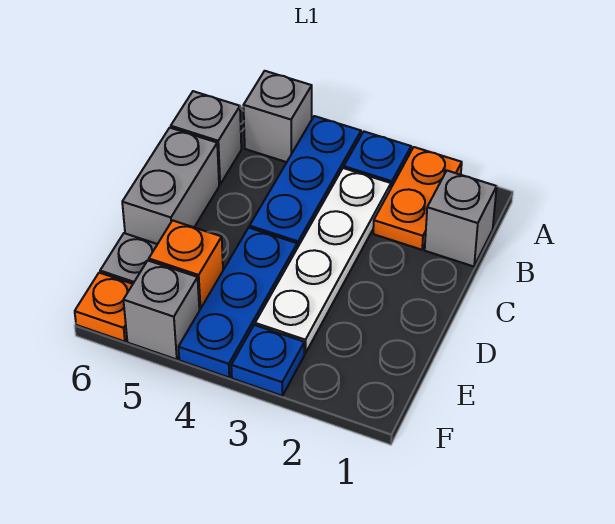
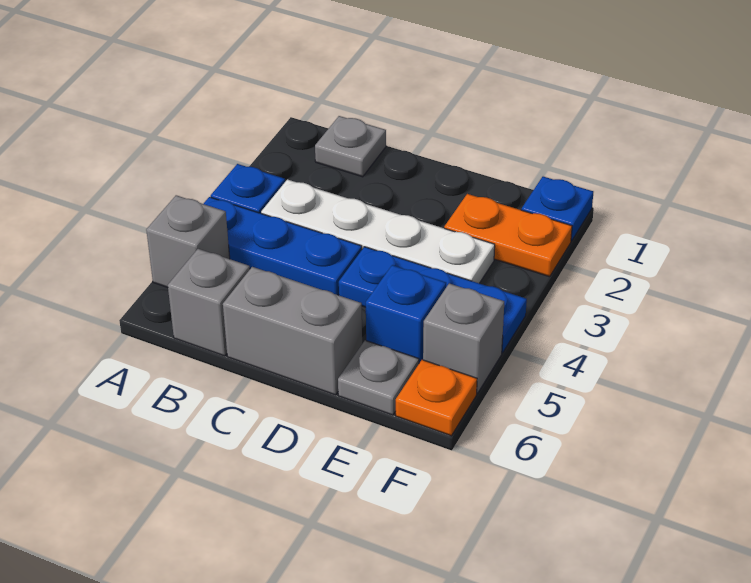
orange 1x2 plate [373,147,462,250] -> orange 1x2 plate moved to [444,194,572,277]
grey 1x1 brick [425,171,497,266] -> grey 1x1 plate [315,116,386,177]
orange 1x1 brick [149,220,223,311] -> blue 1x1 brick [366,265,446,363]
blue 1x1 plate [231,325,304,396] -> blue 1x1 plate moved to [522,177,593,241]

